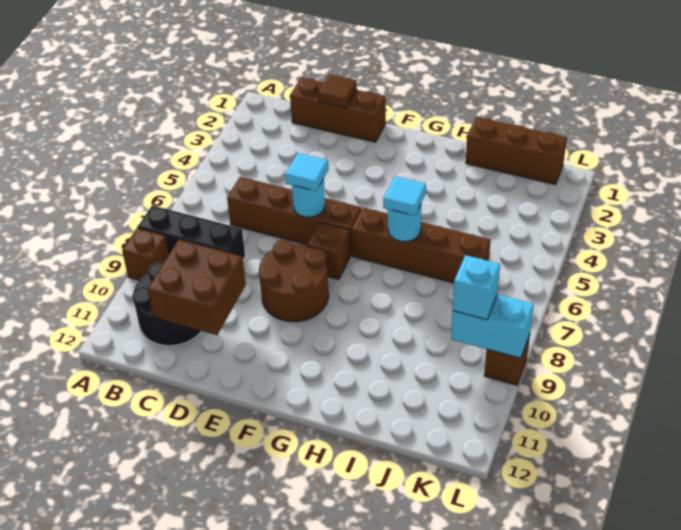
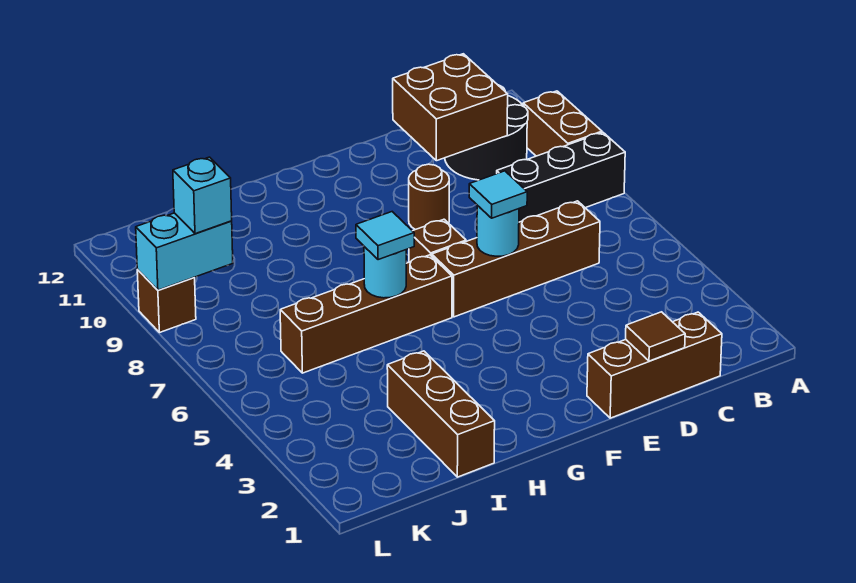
brown 1x1 brick [122,228,169,280] -> brown 1x2 brick [523,91,602,156]
brown 2x2 round brick [259,240,329,322] -> brown 1x1 round brick [409,164,449,230]
brown 1x3 brick [466,117,567,185] -> brown 1x3 brick turned to [387,351,495,477]

